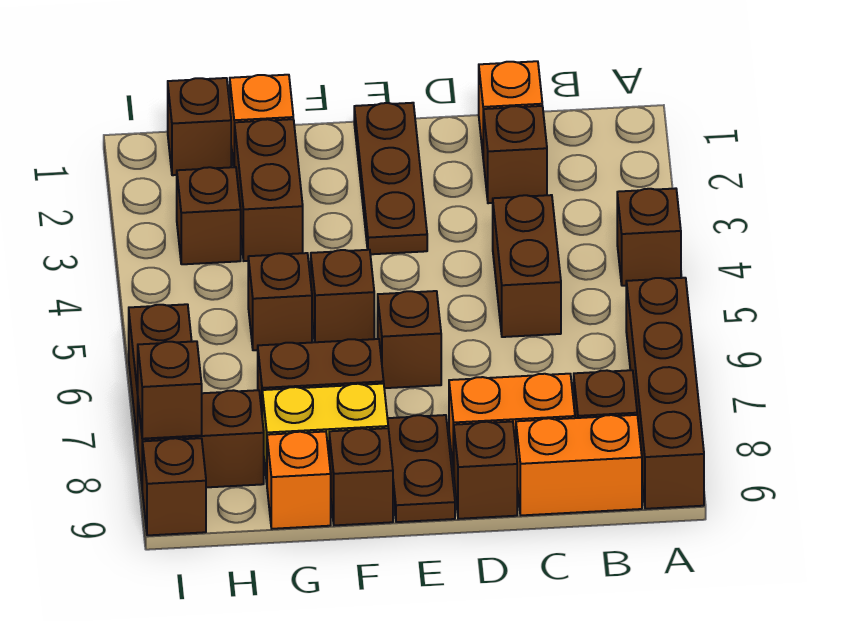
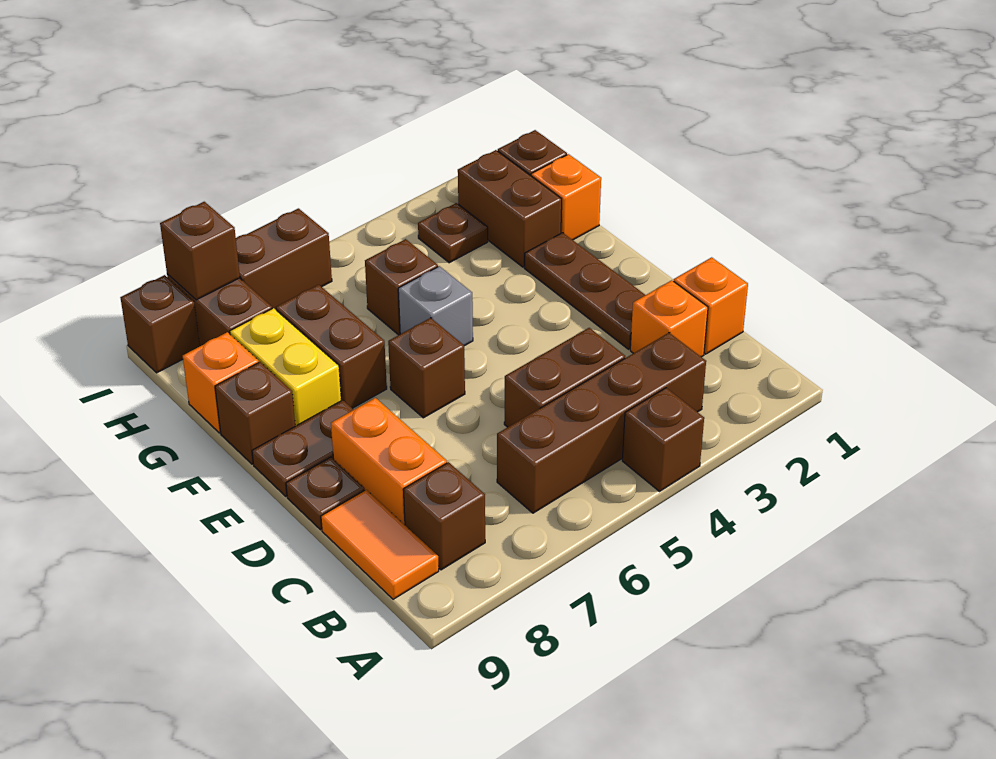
brown 1x4 brick [626,278,704,509] -> brown 1x4 brick moved to [497,333,706,513]
orange 1x2 brick [516,415,642,515] -> orange 1x2 tile [321,490,439,599]
brown 1x1 brick [483,106,547,203] -> orange 1x1 brick [630,280,708,357]
brown 1x1 brick [454,422,517,519] -> brown 1x1 plate [286,457,365,530]
brown 1x3 plate [354,103,427,254] -> brown 1x3 plate turned to [524,233,645,349]
brown 1x1 brick [311,250,374,342] -> grey 1x1 brick [398,266,473,346]
brown 1x2 brick [234,119,303,261] -> brown 1x2 brick turned to [458,150,562,267]
brown 1x1 brick [177,167,241,264] -> brown 1x1 plate [418,203,488,263]

